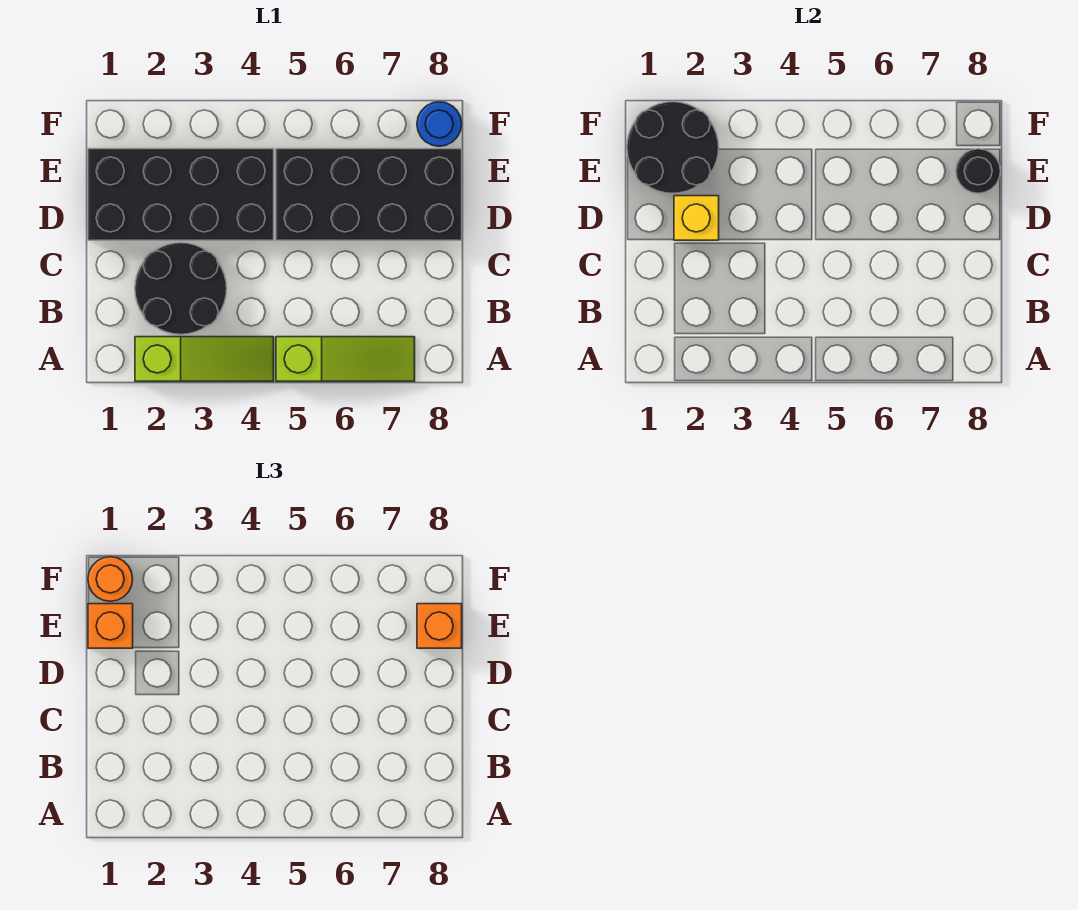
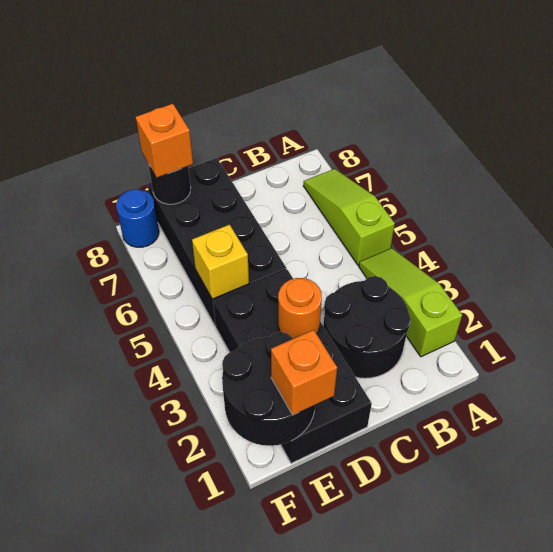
yellow 1x1 brick [674,196,719,240] -> yellow 1x1 brick moved to [192,225,249,299]
orange 1x1 round brick [88,557,133,601] -> orange 1x1 round brick moved to [278,278,322,339]

